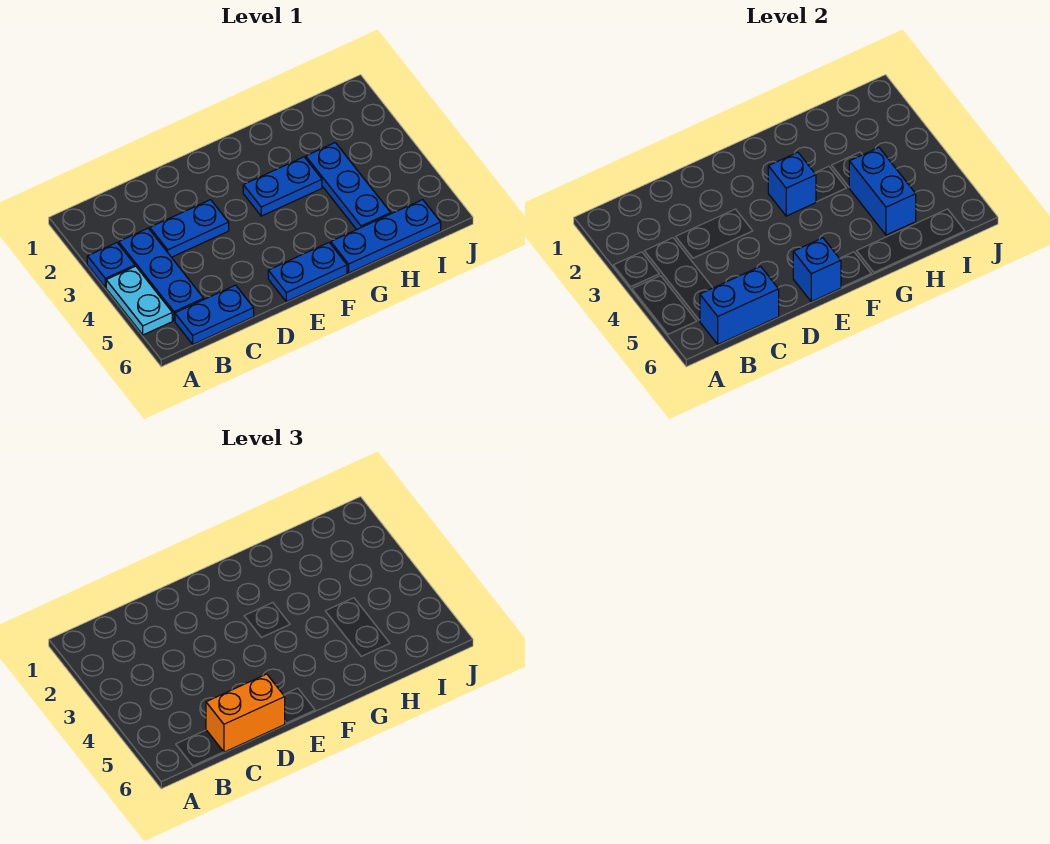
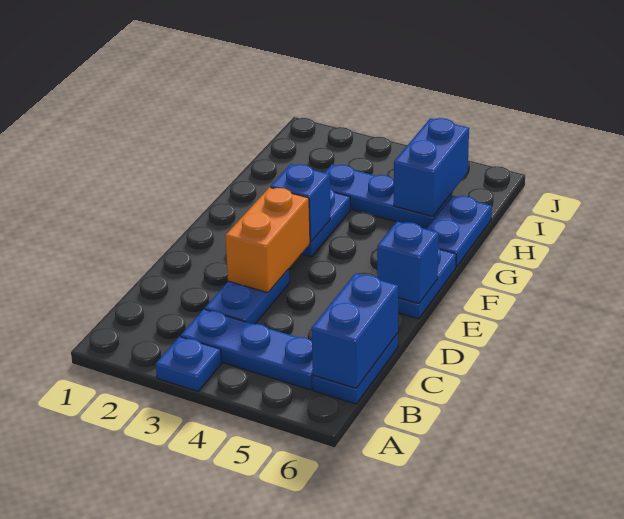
cyan 1x2 plate [106,266,172,335] -> none
orange 1x2 brick [206,674,285,752] -> orange 1x2 brick moved to [225,187,310,293]
blue 1x3 plate [331,200,441,273] -> blue 1x2 plate [427,196,492,267]
blue 1x2 brick [849,148,916,235] -> blue 1x2 brick turned to [394,118,469,216]

